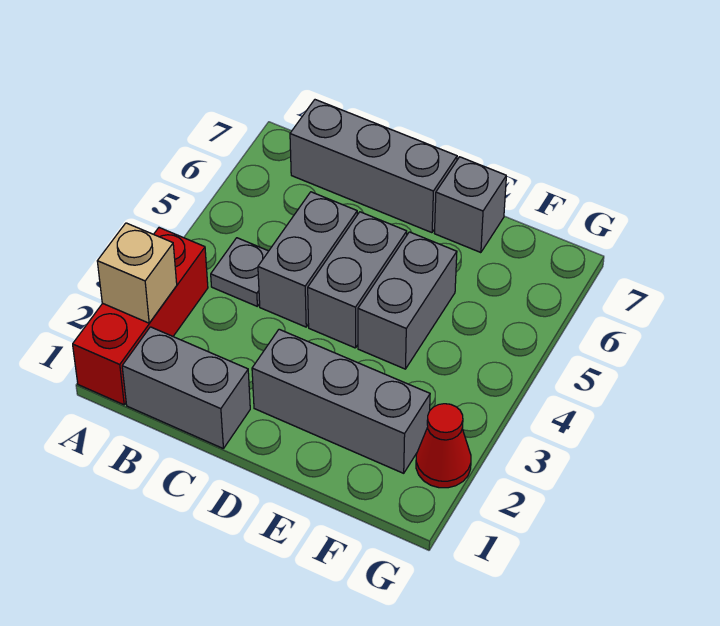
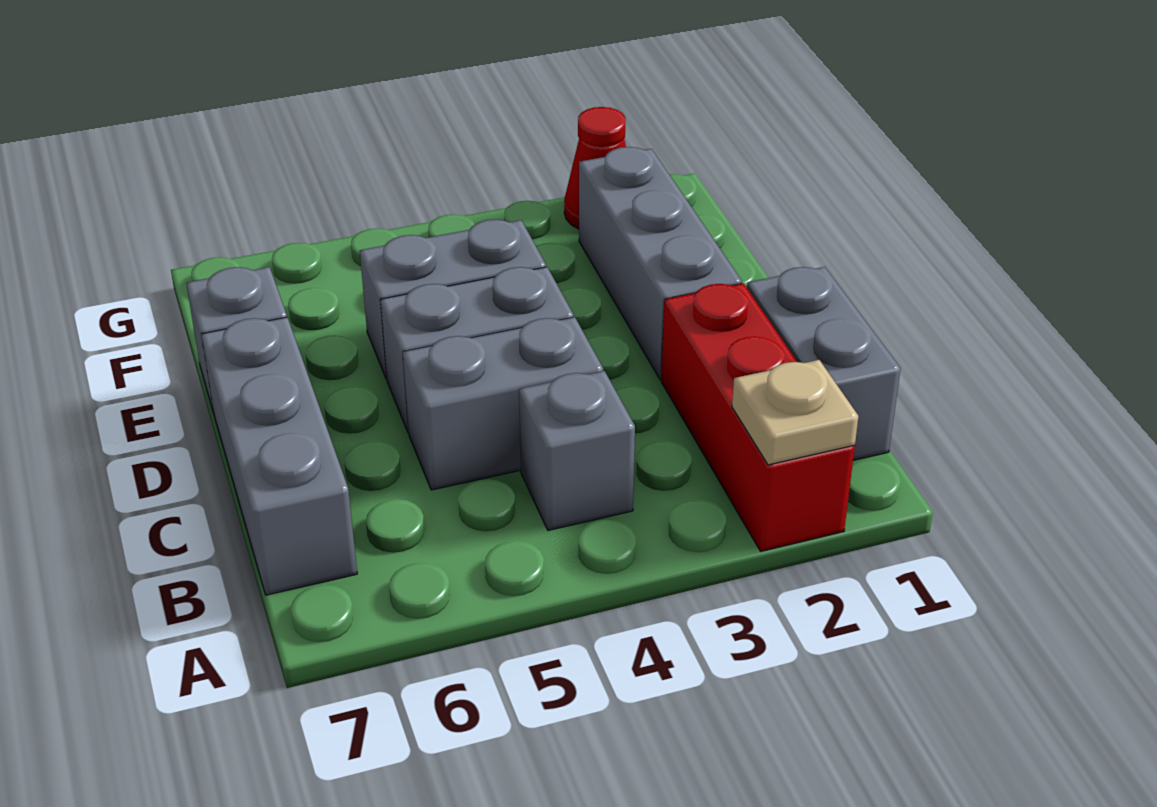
red 1x3 brick [73,228,208,405] -> red 1x3 brick turned to [661,283,855,551]
tan 1x1 brick [97,223,177,323] -> tan 1x1 plate [732,360,859,465]
grey 1x1 plate [211,238,268,306] -> grey 1x1 brick [519,371,635,530]

